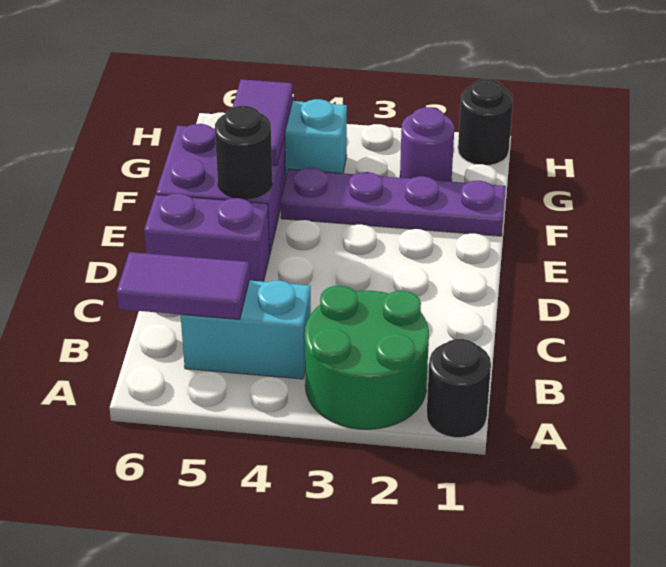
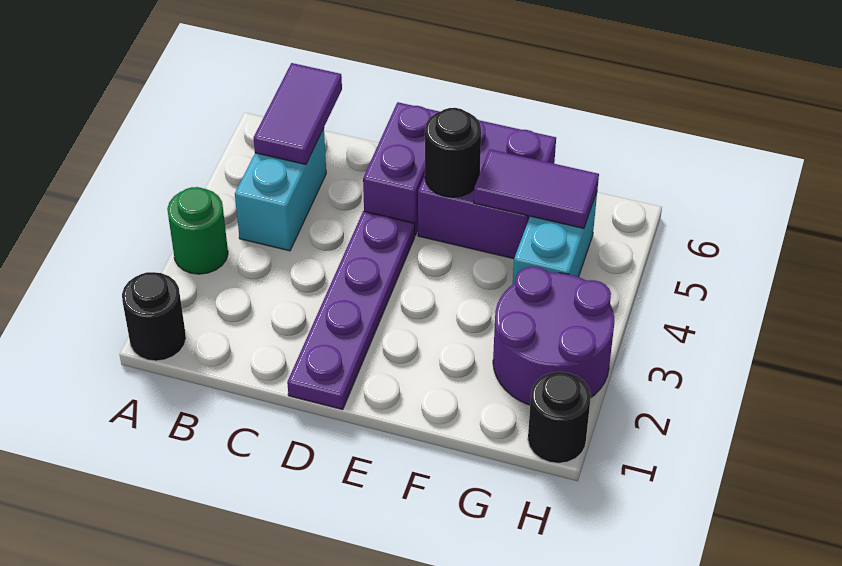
green 2x2 round brick [305,286,429,429] -> green 1x1 round brick [167,187,228,274]
purple 1x4 plate [281,168,506,236] -> purple 1x4 plate moved to [287,211,415,410]
purple 1x1 round brick [400,107,454,182] -> purple 2x2 round brick [493,267,614,405]

